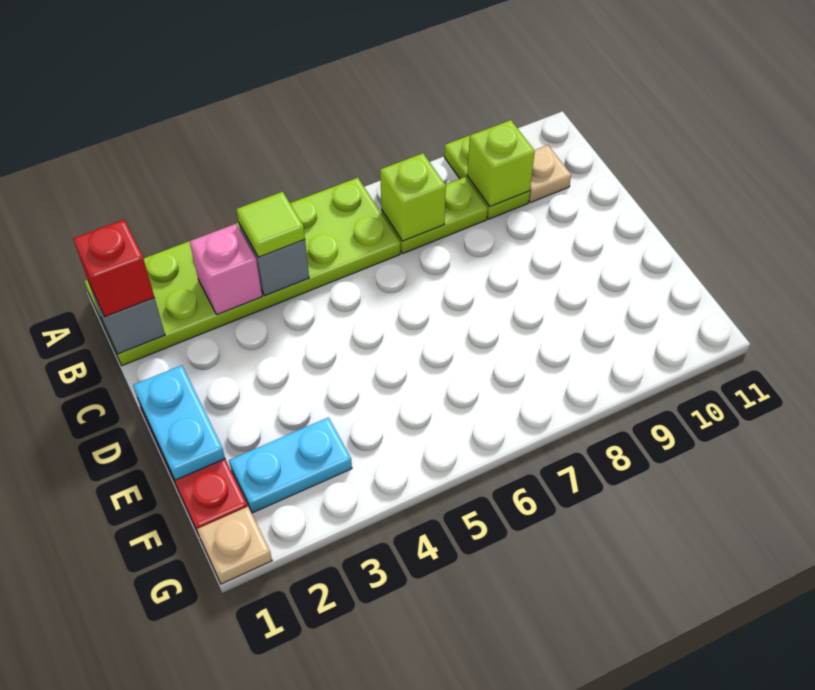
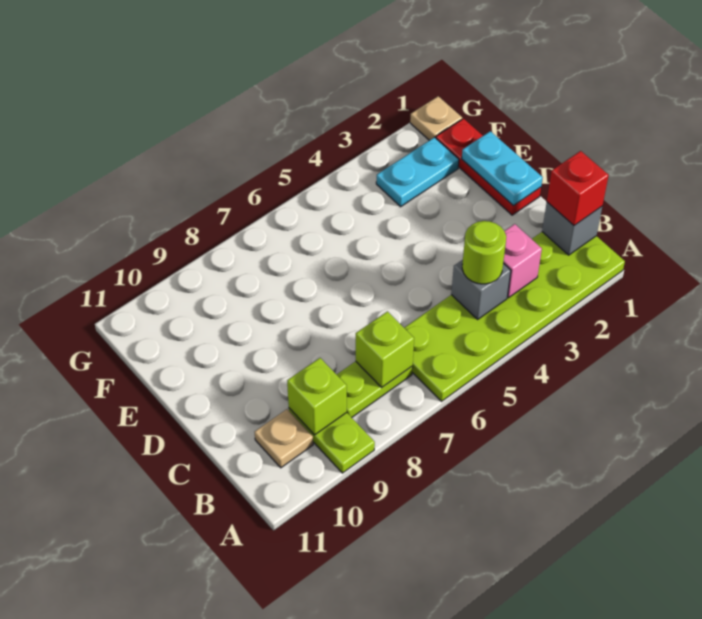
lime 1x1 tile [236,192,305,257] -> lime 1x1 round brick [462,221,506,284]

